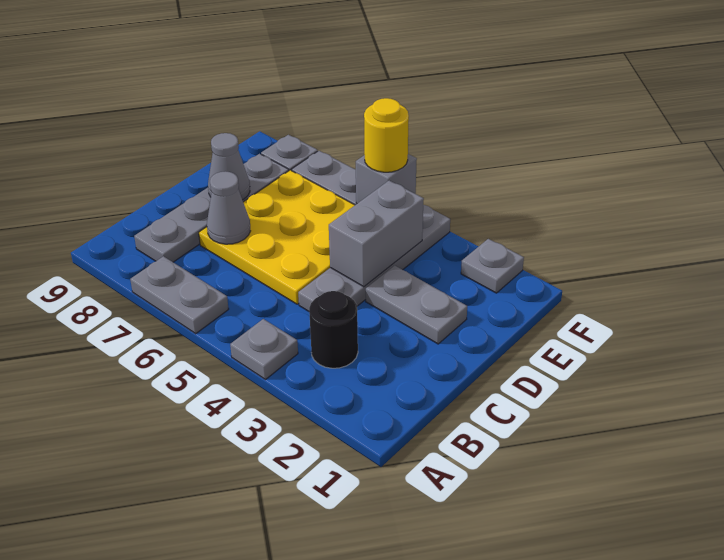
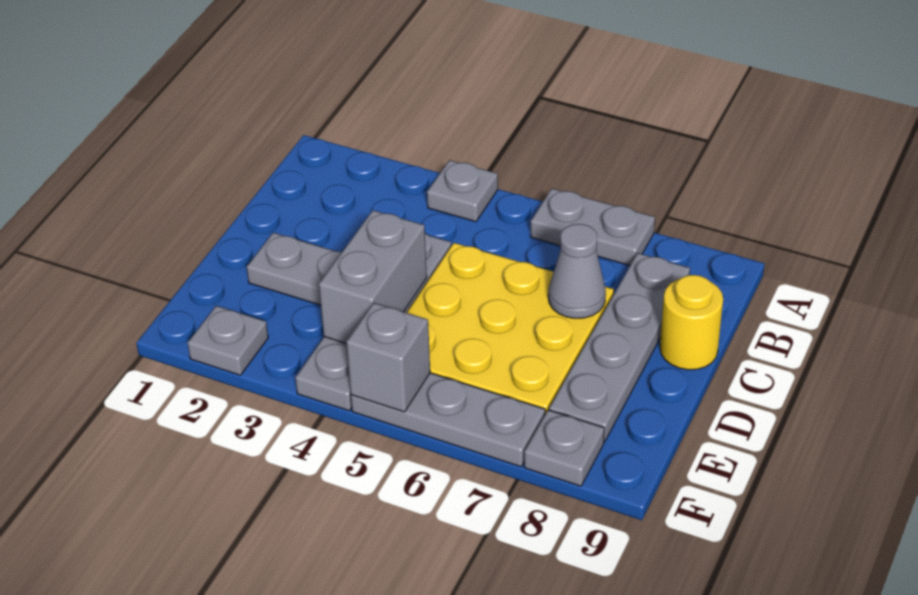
black 1x1 round brick [309,291,358,368] -> none
grey 1x1 cone [208,133,250,200] -> none
yellow 1x1 round brick [364,98,409,172] -> yellow 1x1 round brick moved to [660,275,723,370]

